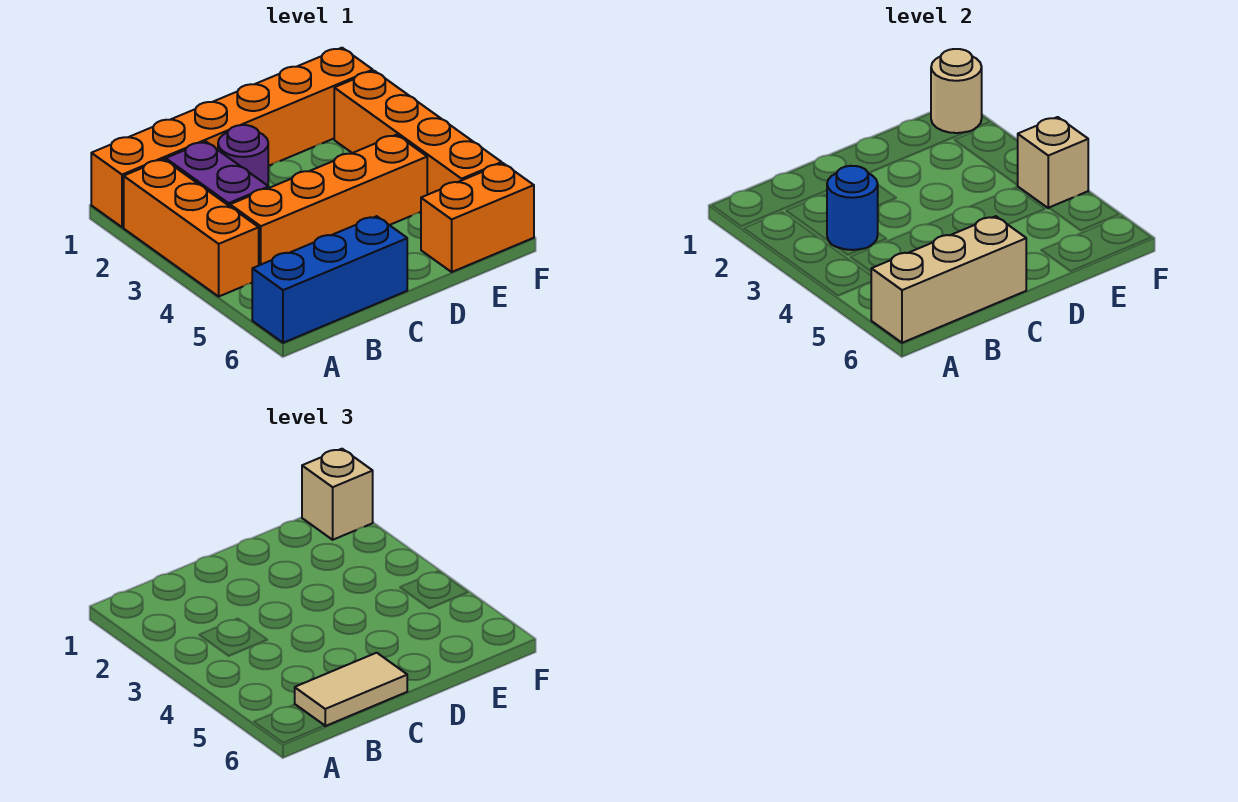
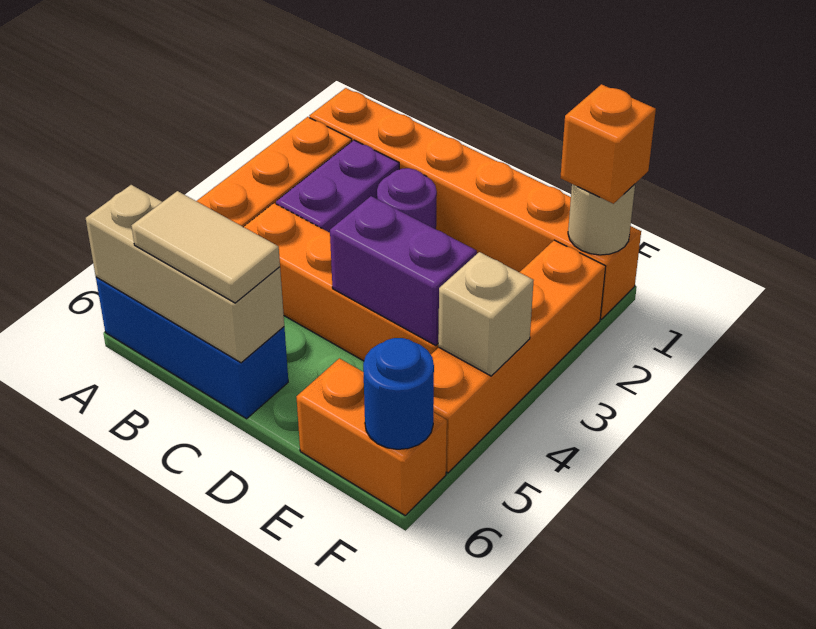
blue 1x1 round brick [827,166,878,250] -> blue 1x1 round brick moved to [363,338,434,449]
none -> purple 1x2 brick [330,196,477,345]
tan 1x1 brick [302,449,373,540] -> orange 1x1 brick [560,84,656,204]

